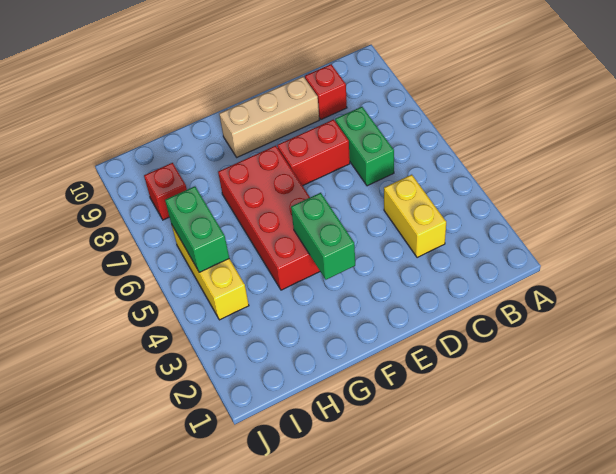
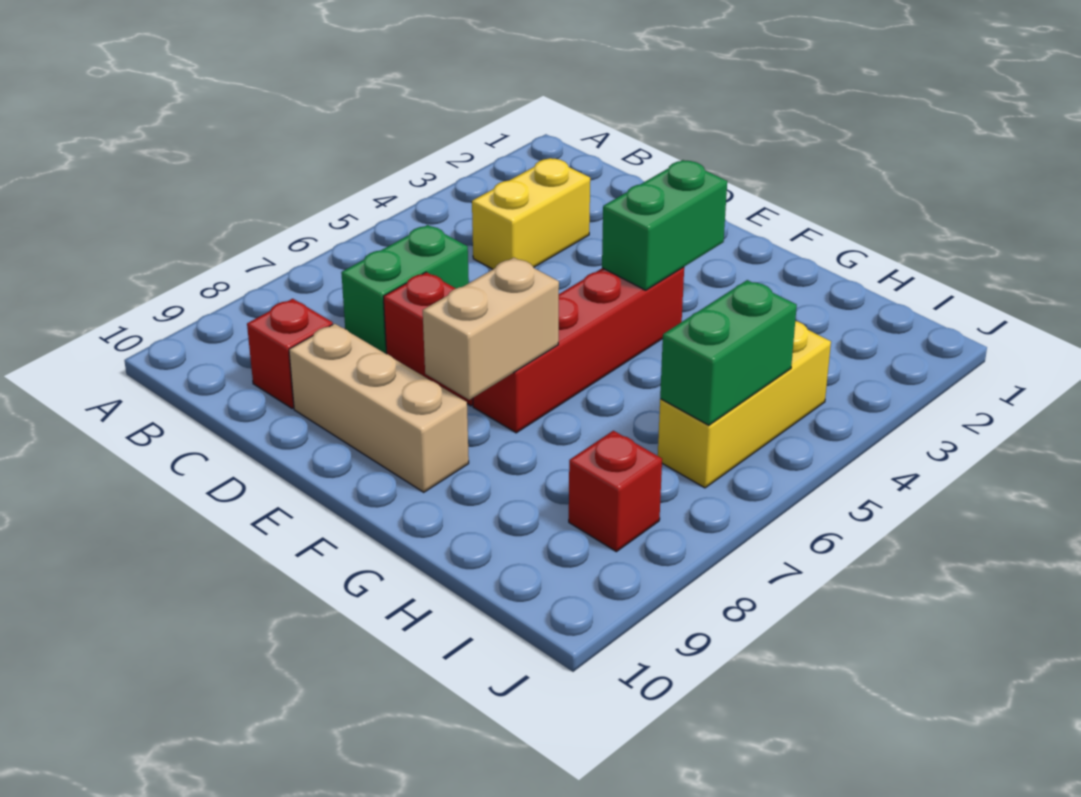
red 2x4 brick [218,146,320,290] -> red 1x4 brick [473,267,684,433]
none -> tan 1x2 brick [423,258,559,400]

